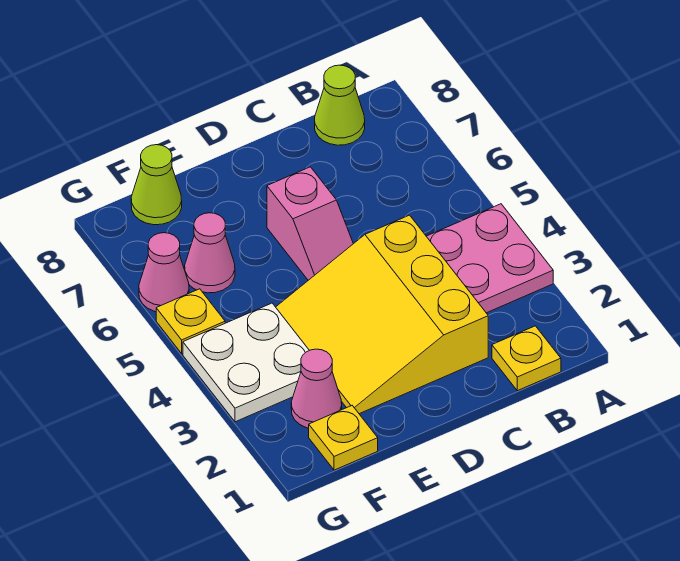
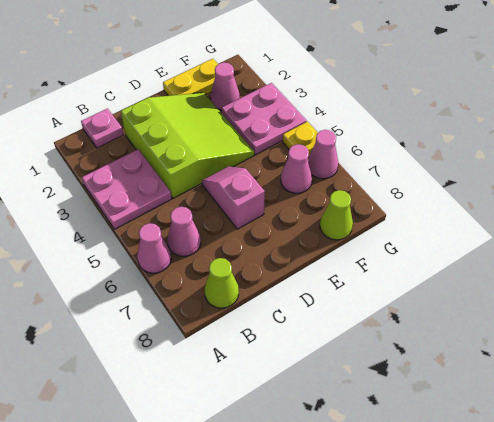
none -> pink 1x1 cone [137,223,171,273]
yellow 1x1 plate [492,326,561,391] -> pink 1x1 plate [81,109,123,148]
none -> pink 1x1 cone [168,207,201,256]
yellow 3x3 slope [276,215,488,414] -> lime 3x3 slope [121,93,254,198]
yellow 1x1 plate [309,406,378,470] -> yellow 1x2 plate [163,59,218,96]
white 2x2 plate [183,303,309,422] -> pink 2x2 plate [221,83,307,155]

